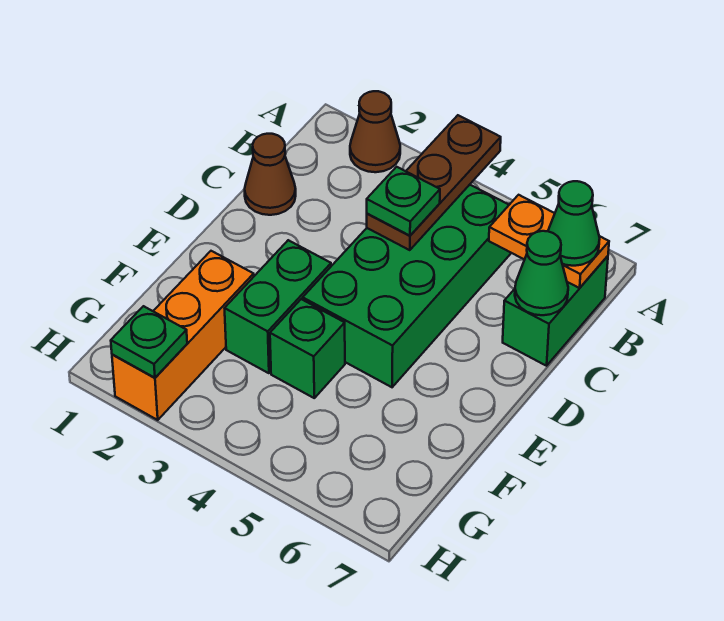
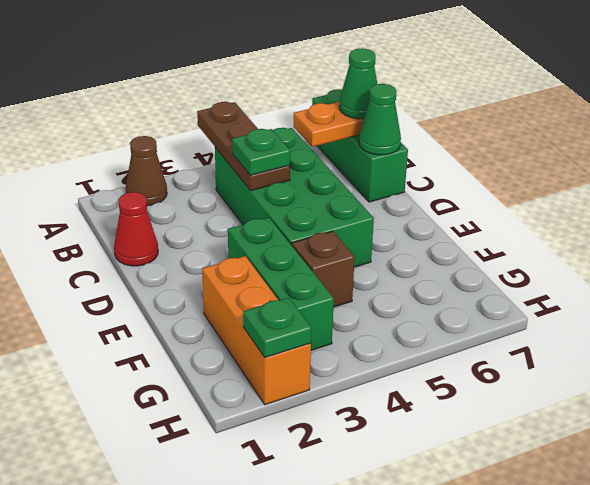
green 1x2 brick [503,256,608,366] -> green 1x3 brick [312,89,408,202]
brown 1x1 cone [245,134,296,215] -> red 1x1 cone [114,192,158,266]
green 1x2 brick [225,240,331,373] -> green 1x3 brick [228,218,334,350]
green 1x1 brick [270,299,345,398] -> brown 1x1 brick [292,231,355,307]

